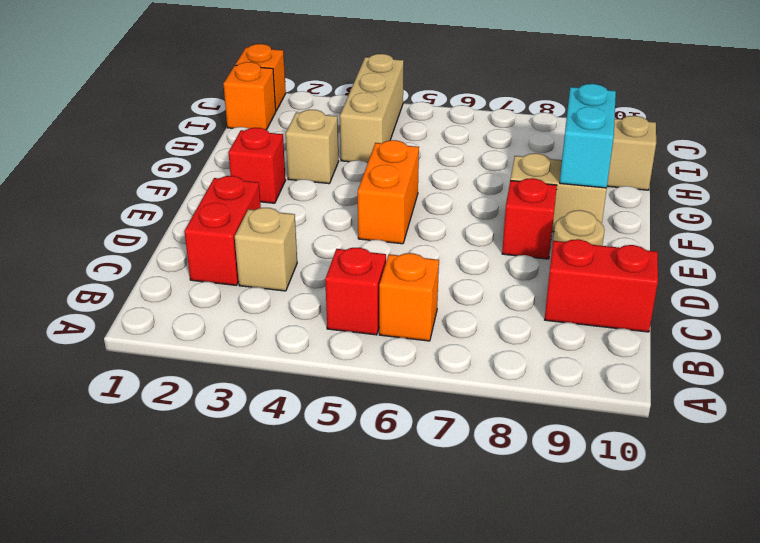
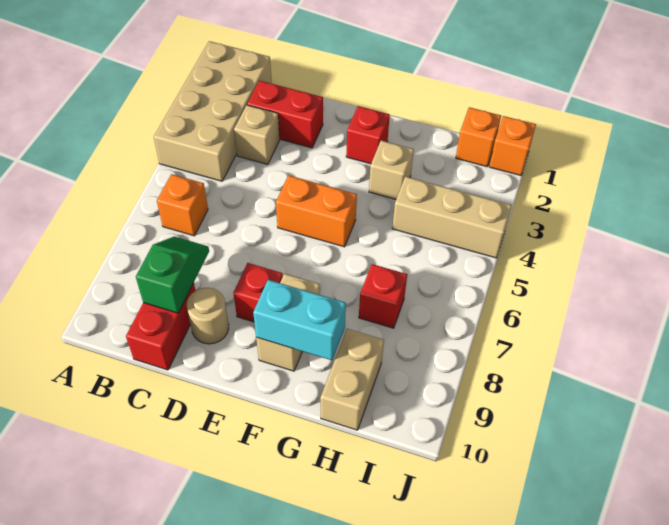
none -> tan 2x4 brick [154,41,272,181]
red 1x1 brick [325,248,386,335] -> red 1x1 brick moved to [359,264,407,328]
none -> green 1x2 slope [136,236,209,313]

